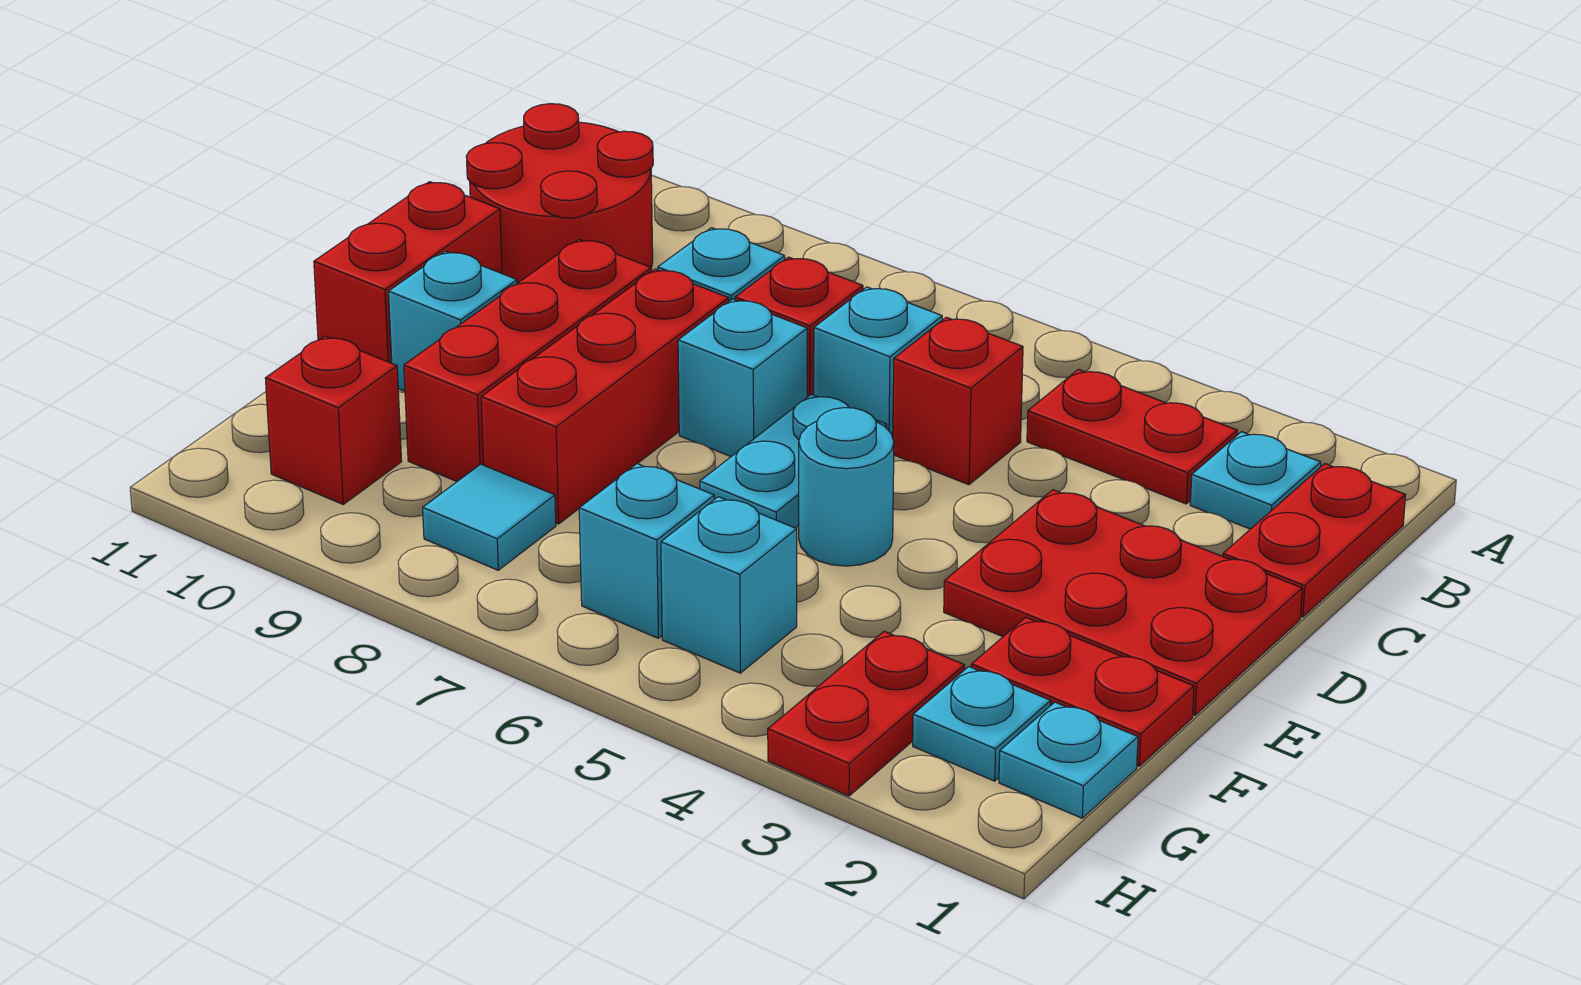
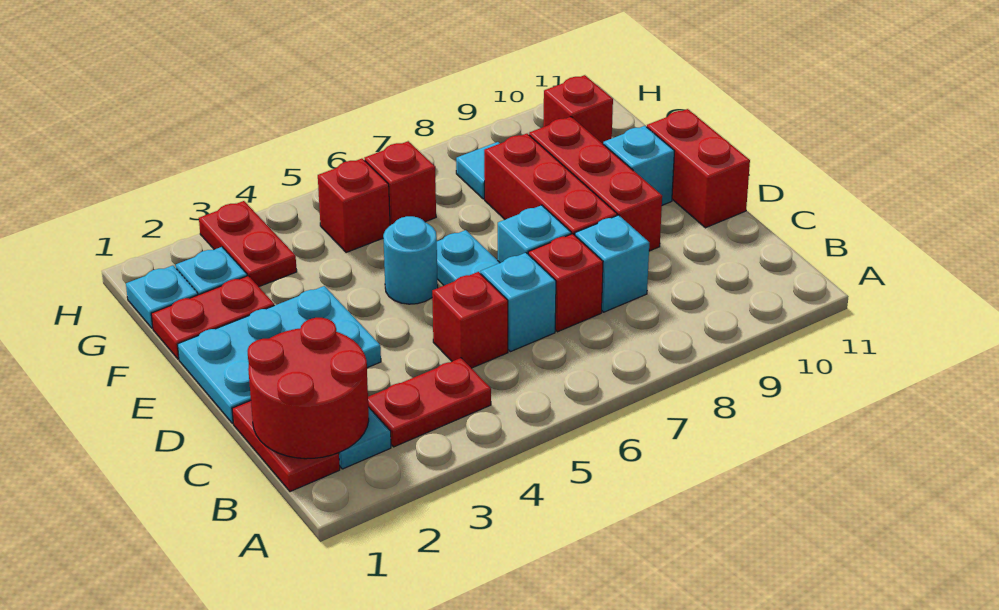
red 2x2 round brick [466,104,653,283] -> red 2x2 round brick moved to [248,318,369,459]
red 2x3 plate [944,490,1302,715] -> cyan 2x3 plate [177,286,381,423]
cyan 1x1 brick [661,497,797,673] -> red 1x1 brick [318,159,390,252]
cyan 1x1 brick [579,464,714,638] -> red 1x1 brick [365,141,436,225]

